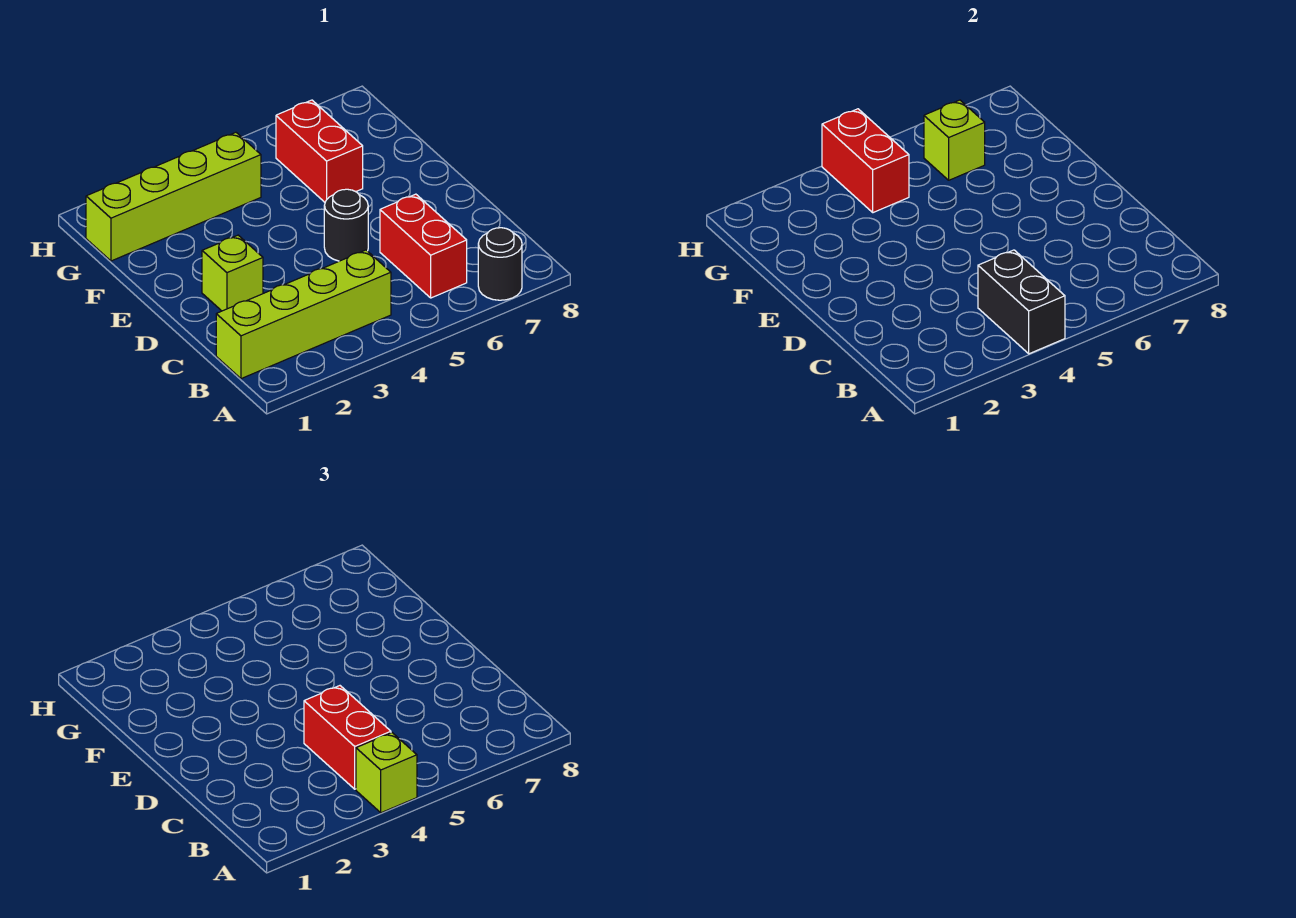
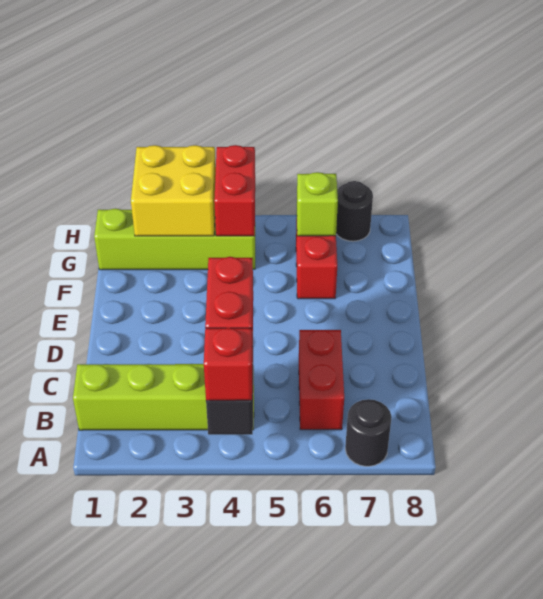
lime 1x1 brick [356,733,417,813] -> red 1x1 brick [204,328,252,401]
lime 1x1 brick [202,235,263,311] -> none
black 1x1 round brick [324,189,368,261] -> black 1x1 round brick moved to [336,181,373,241]
none -> yellow 2x2 brick [131,145,216,236]

